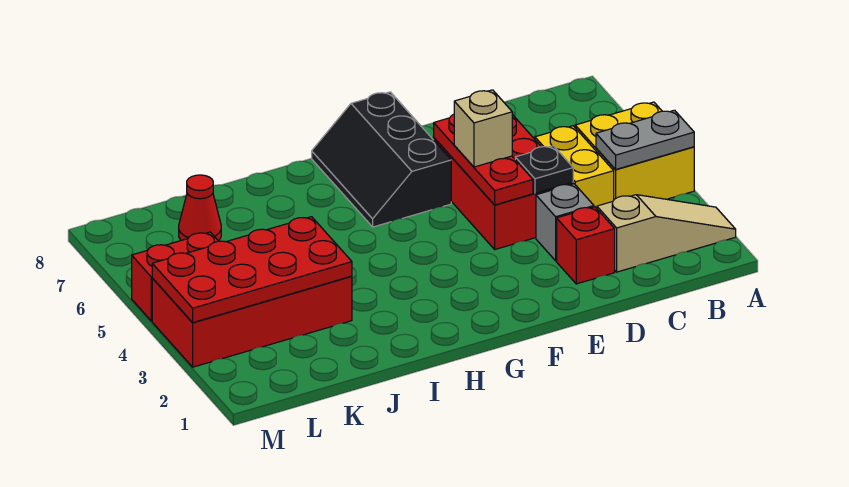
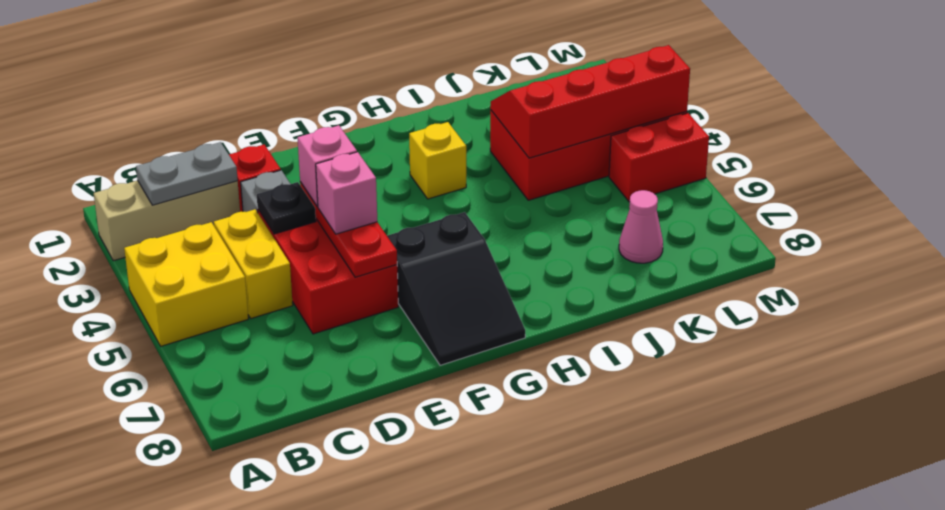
tan 1x3 slope [597,195,736,272] -> tan 1x3 brick [94,180,240,261]
grey 1x2 plate [596,110,694,170] -> grey 1x2 plate moved to [136,142,238,205]
none -> pink 1x1 brick [298,125,357,207]
tan 1x1 brick [454,90,512,167] -> pink 1x1 brick [316,152,377,234]
black 2x3 slope [312,92,451,227] -> black 2x3 slope turned to [387,212,525,365]
none -> yellow 1x1 brick [409,122,466,199]
red 2x4 plate [152,217,352,323] -> red 2x4 slope [490,45,690,158]
red 1x1 cone [179,175,221,241] -> pink 1x1 cone [619,190,663,263]

